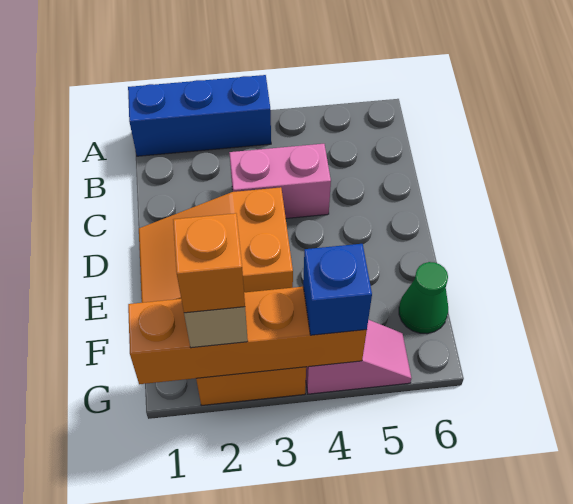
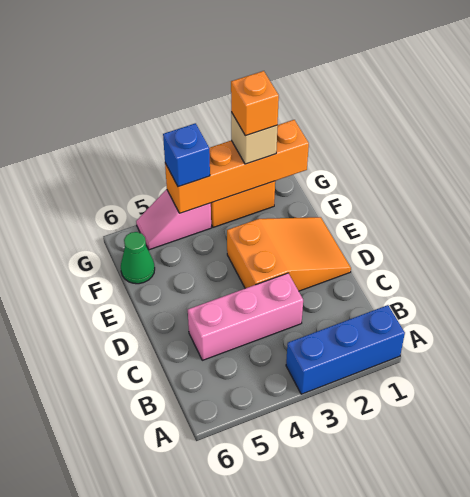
pink 1x2 brick [229,144,331,218] -> pink 1x3 brick [188,273,303,360]

